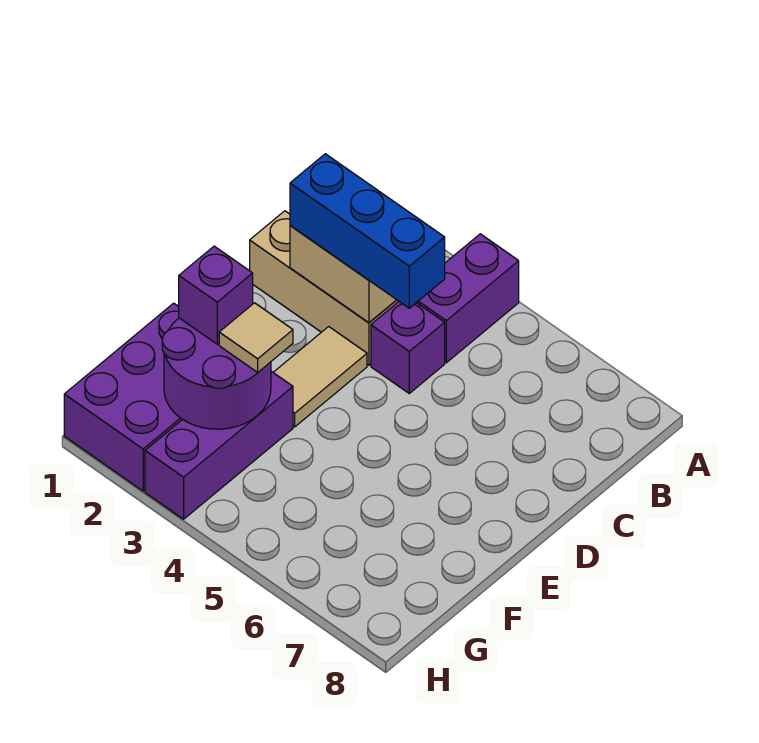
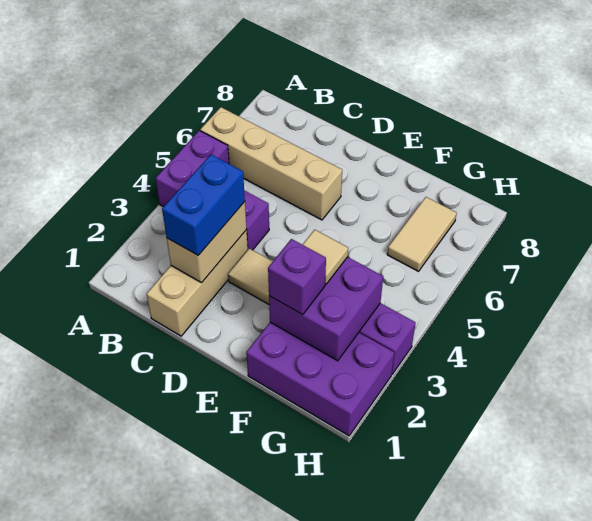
purple 1x2 brick [417,234,519,363] -> purple 1x2 brick turned to [156,130,229,207]
none -> tan 1x4 brick [200,107,342,220]
blue 1x3 brick [290,154,445,308] -> blue 1x2 brick [162,155,245,255]
purple 2x2 round brick [162,318,271,429] -> purple 2x2 brick [269,257,383,361]
none -> tan 1x2 tile [387,197,457,271]

